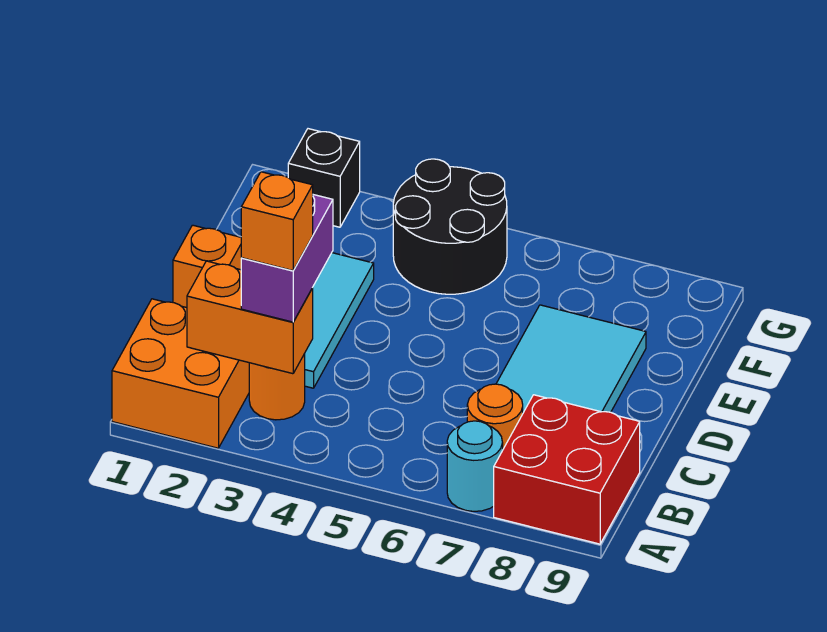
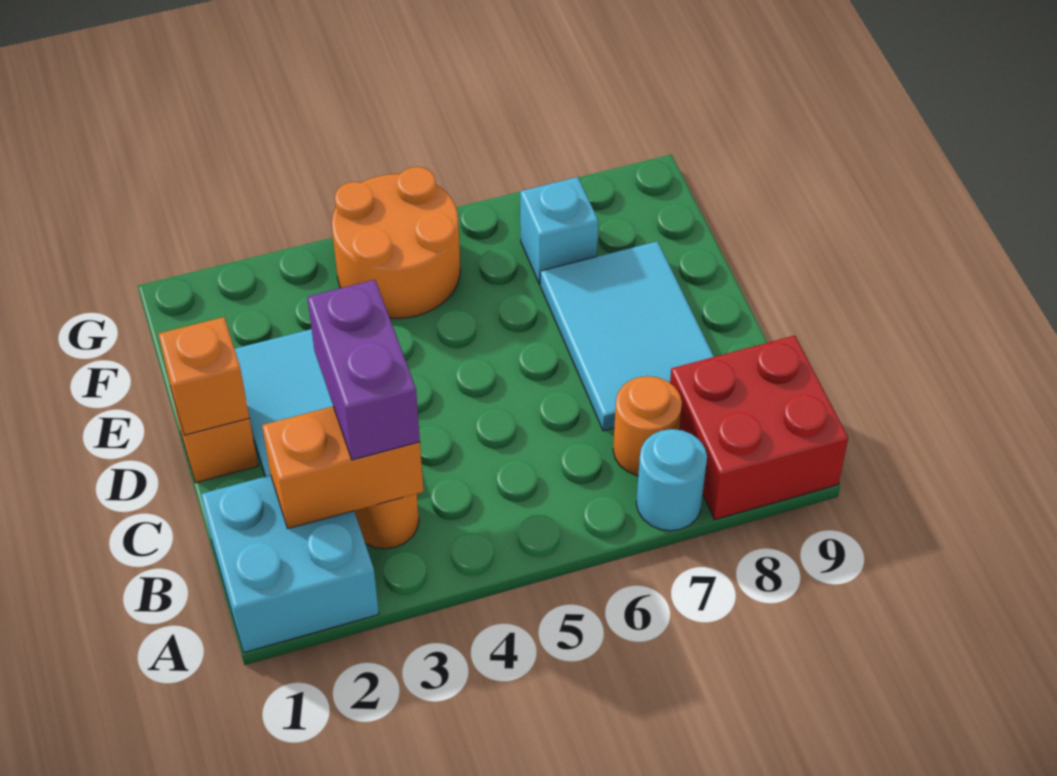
orange 2x2 brick [112,299,249,448] -> cyan 2x2 brick [201,475,379,653]
orange 1x1 brick [241,172,313,271] -> orange 1x1 brick moved to [158,317,249,435]
black 2x2 round brick [393,159,507,294] -> orange 2x2 round brick [332,167,460,318]
none -> cyan 1x1 brick [520,177,598,284]
black 1x1 brick [288,129,360,227] -> none

